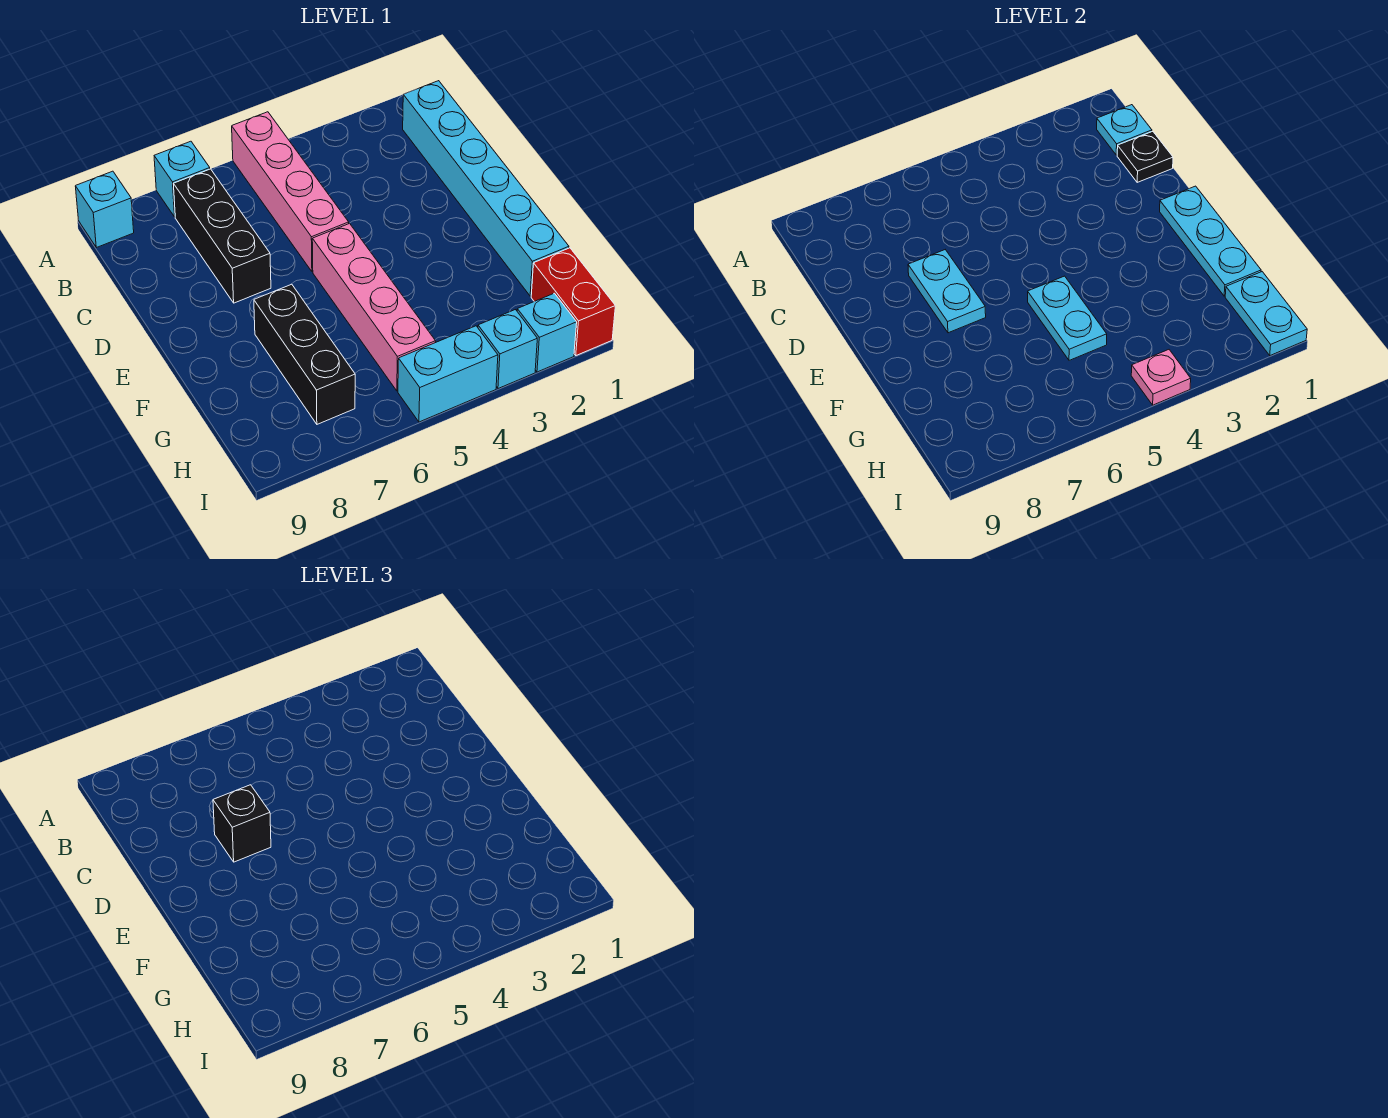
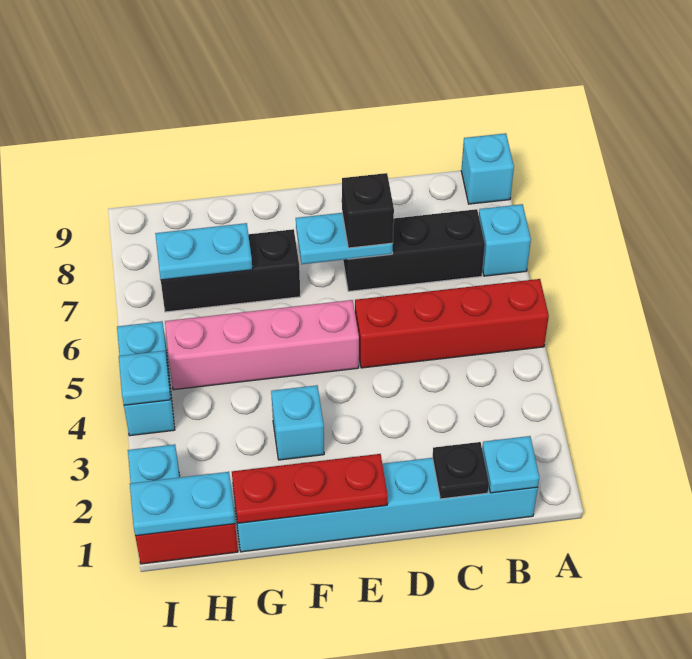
pink 1x4 brick [232,112,349,272] -> red 1x4 brick [355,279,549,368]
cyan 1x3 plate [1160,186,1261,296] -> red 1x3 plate [232,454,388,523]
cyan 1x2 plate [1028,276,1107,360] -> cyan 1x2 plate moved to [155,223,252,280]
cyan 1x1 brick [478,310,537,389] -> cyan 1x1 brick moved to [271,385,324,460]
pink 1x1 plate [1131,350,1191,405] -> cyan 1x1 plate [119,351,171,405]

